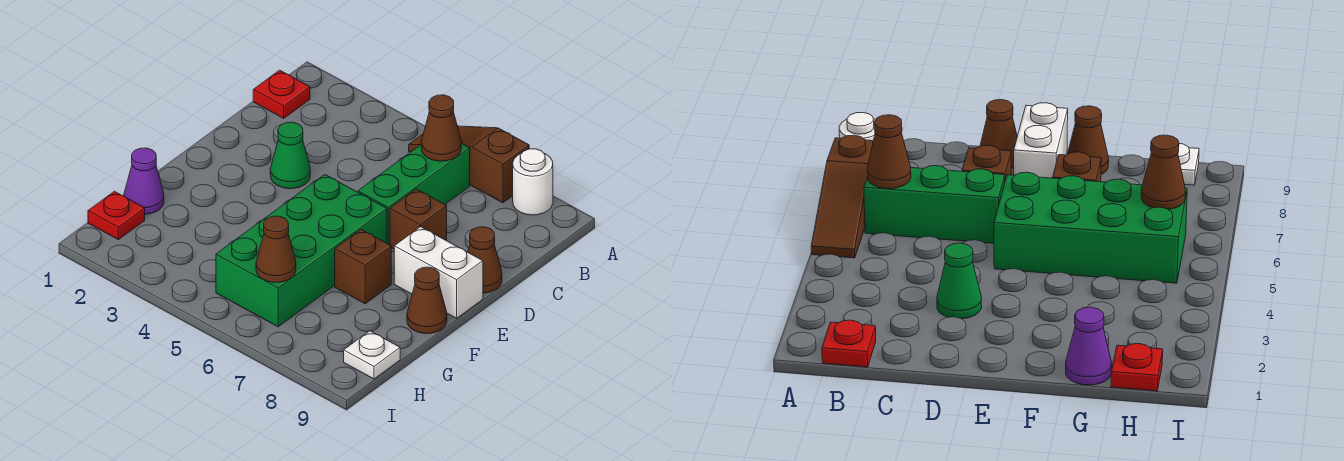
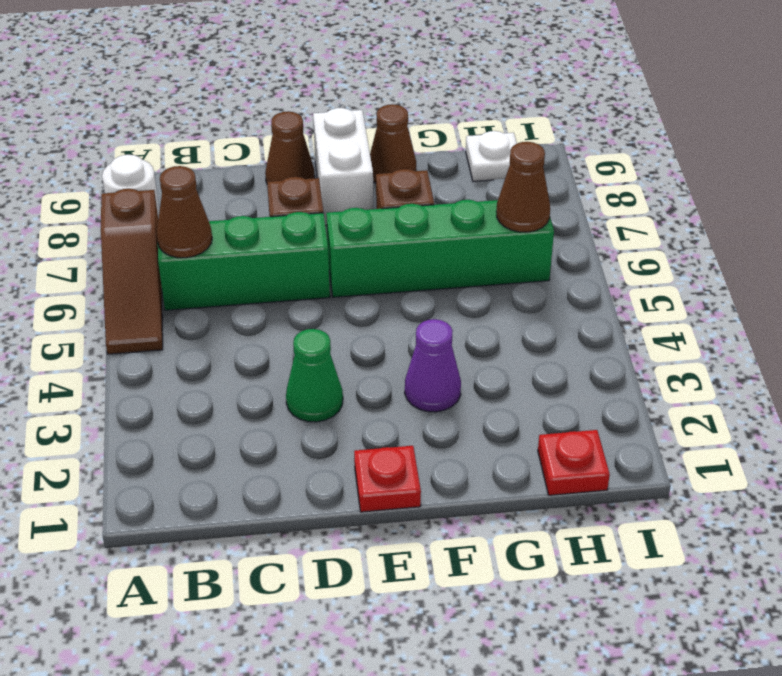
red 1x1 plate [253,70,310,118] -> red 1x1 plate moved to [354,446,421,512]
green 2x4 brick [216,174,387,327] -> green 1x4 brick [326,200,554,297]
purple 1x1 cone [124,148,164,214] -> purple 1x1 cone moved to [405,319,461,412]

